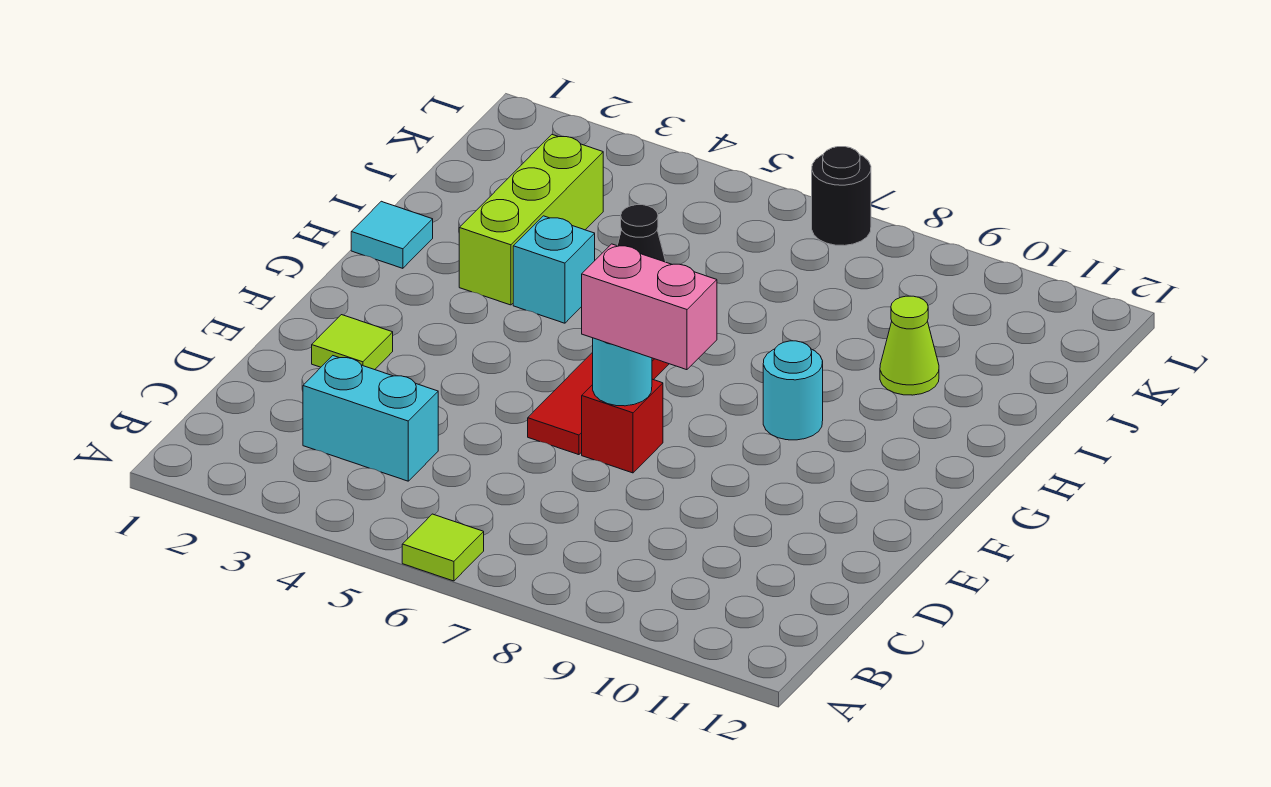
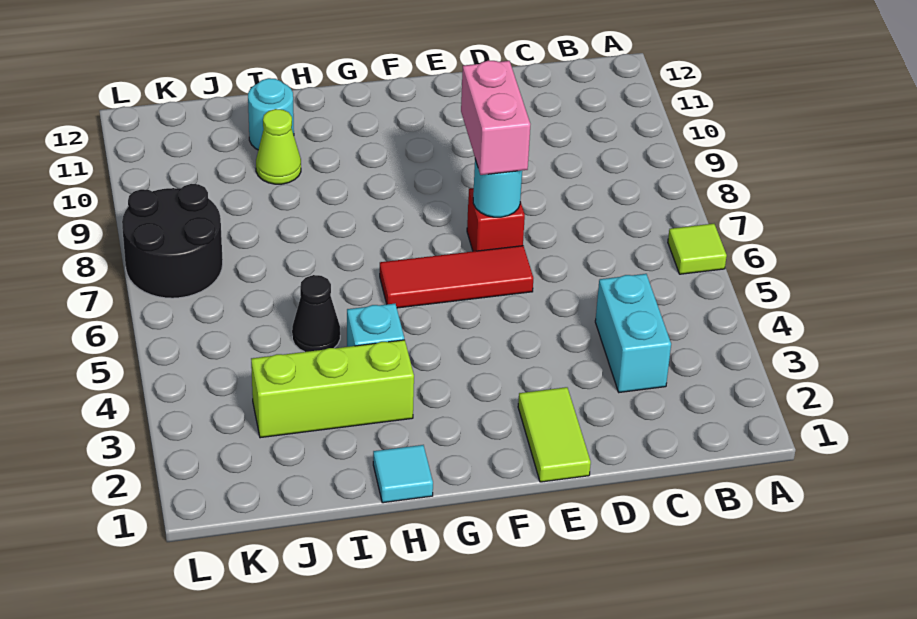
lime 1x1 tile [312,315,393,370] -> lime 1x2 tile [518,387,591,482]
cyan 1x1 round brick [763,341,823,440] -> cyan 1x1 round brick moved to [248,78,294,150]
black 1x1 round brick [812,147,871,246] -> black 2x2 round brick [122,184,223,298]

